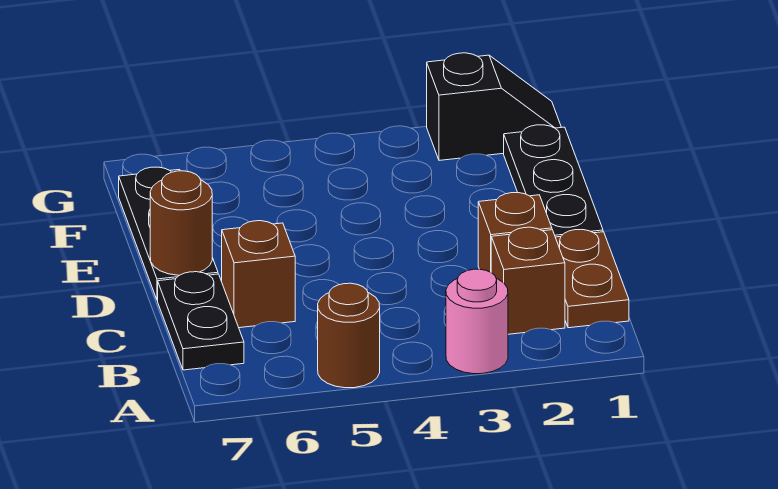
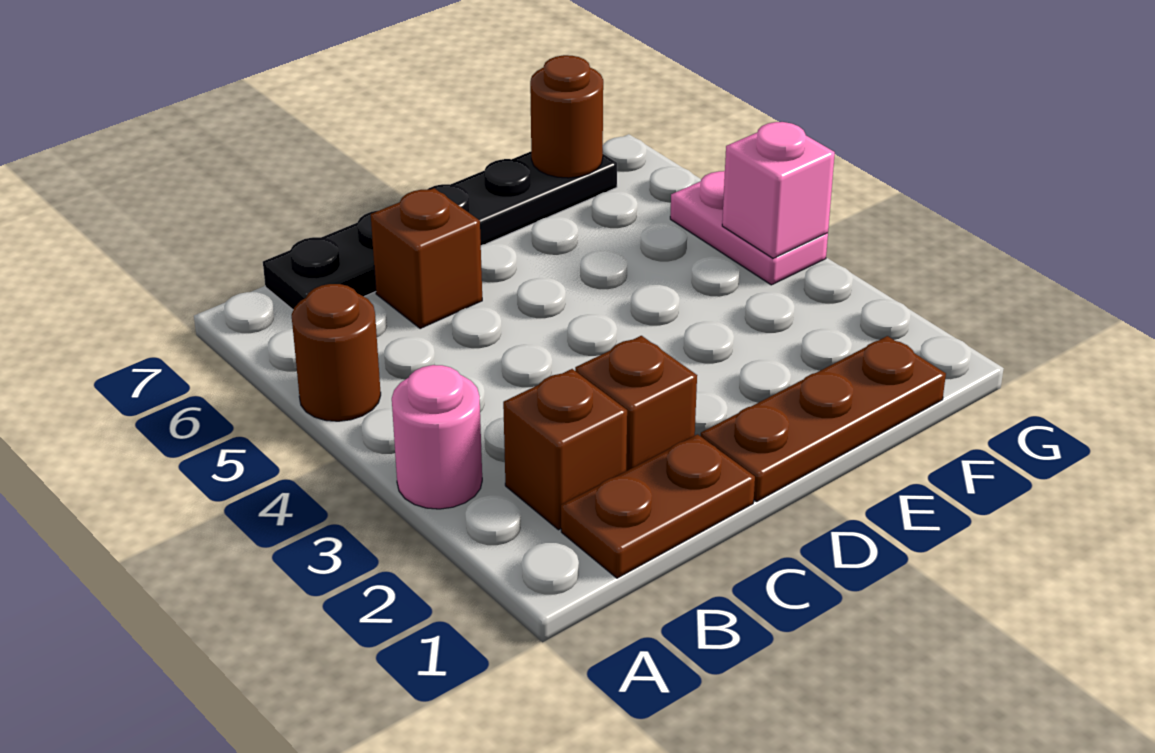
black 1x3 plate [504,125,603,237] -> brown 1x3 plate [701,336,946,502]
brown 1x1 round brick [150,171,212,275] -> brown 1x1 round brick moved to [530,55,603,178]
black 1x2 slope [427,53,561,160] -> none
none -> pink 1x2 plate [670,171,828,285]
none -> pink 1x1 brick [722,122,835,258]

